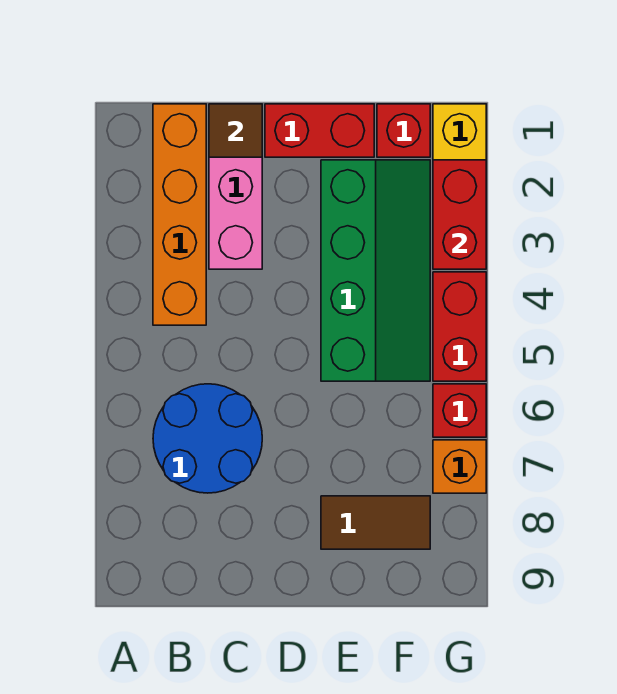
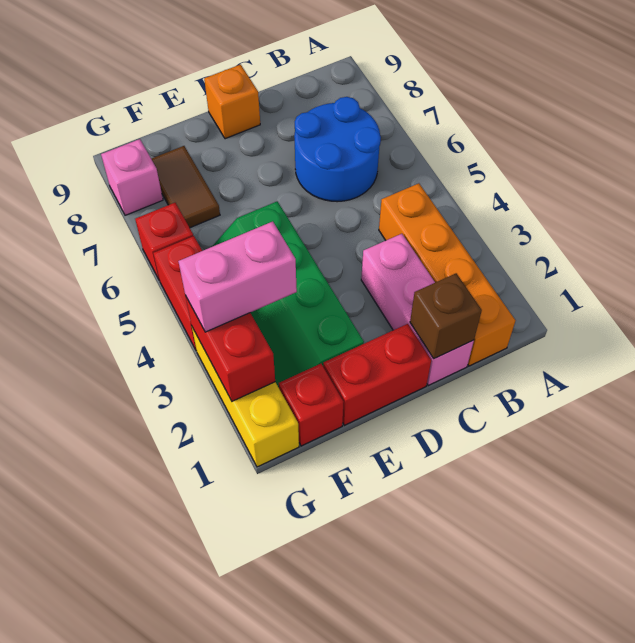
brown 1x1 tile [209,104,262,157] -> brown 1x1 brick [410,273,482,359]
brown 1x2 tile [321,496,430,549] -> brown 1x2 tile turned to [151,146,220,228]
none -> pink 1x2 brick [178,221,297,332]
orange 1x1 brick [433,440,486,493] -> orange 1x1 brick moved to [204,65,260,139]
none -> pink 1x1 brick [101,139,163,215]

